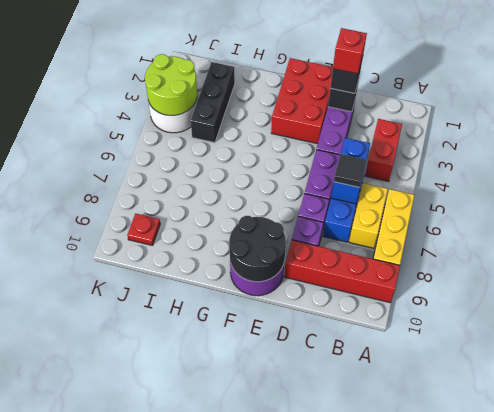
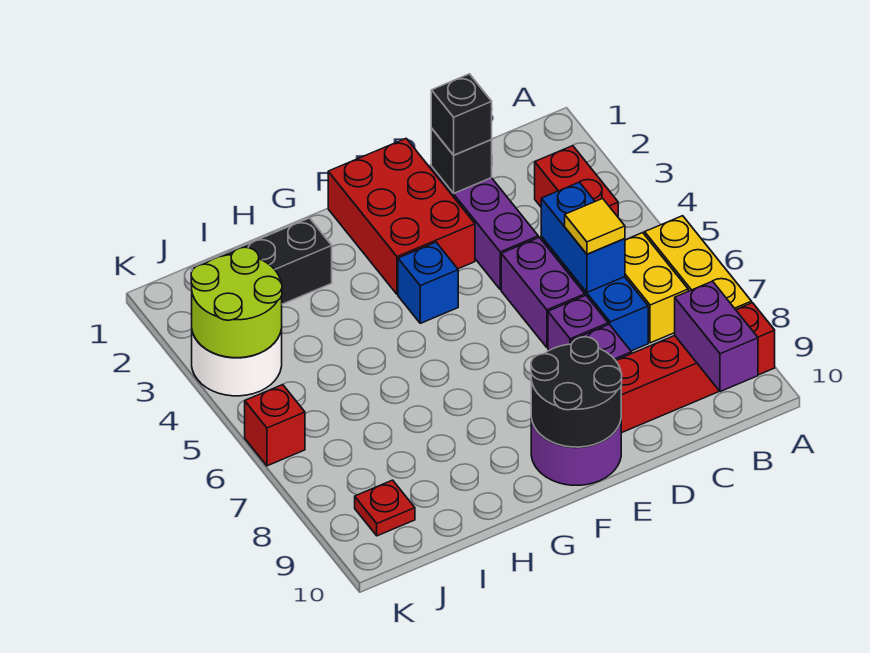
none -> purple 1x2 brick [675,281,758,392]
black 1x1 tile [334,154,366,188] -> yellow 1x1 tile [565,198,625,254]
red 1x1 brick [333,28,367,74] -> red 1x1 brick moved to [245,385,305,466]
none -> blue 1x1 brick [398,242,458,323]
black 1x3 brick [191,62,235,143] -> black 1x3 brick turned to [192,218,332,304]

